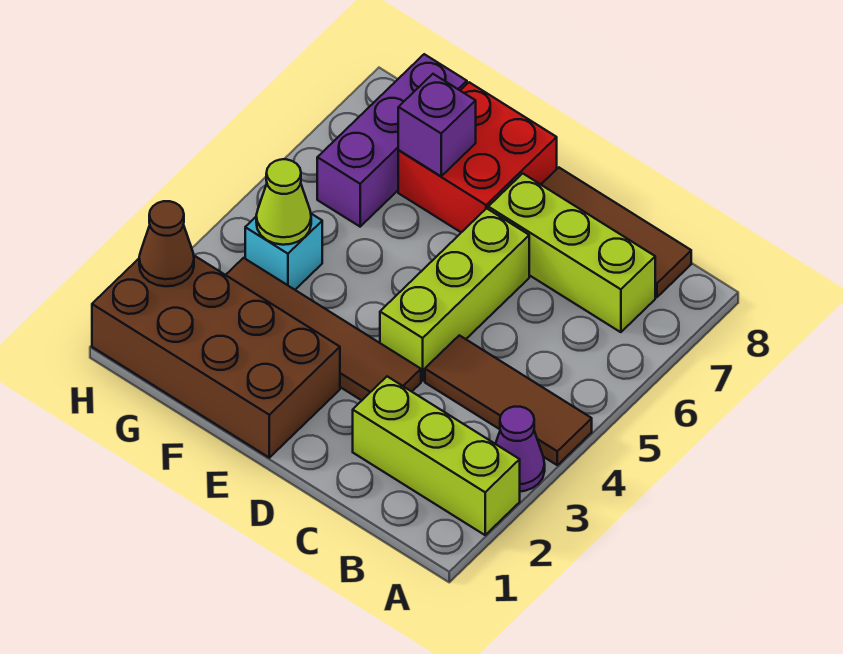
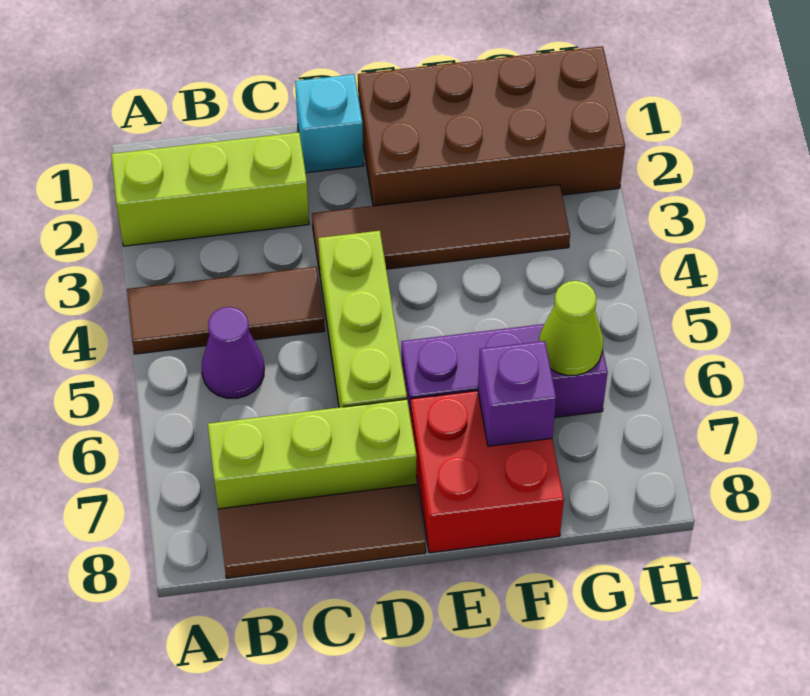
purple 1x1 cone [496,407,545,491] -> purple 1x1 cone moved to [202,307,264,398]
cyan 1x1 brick [245,214,322,290] -> cyan 1x1 brick moved to [295,74,364,173]
lime 1x1 cone [256,159,311,245] -> lime 1x1 cone moved to [539,281,603,375]
purple 1x3 brick [317,54,467,227] -> purple 1x3 brick turned to [401,324,608,418]
brown 1x1 cone [139,201,194,286] -> none

